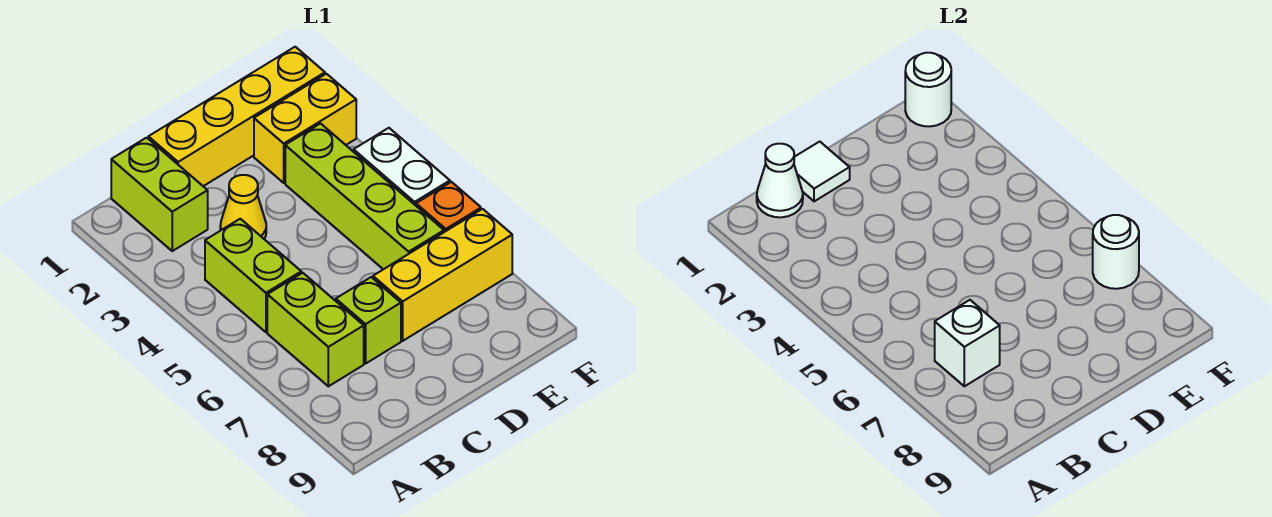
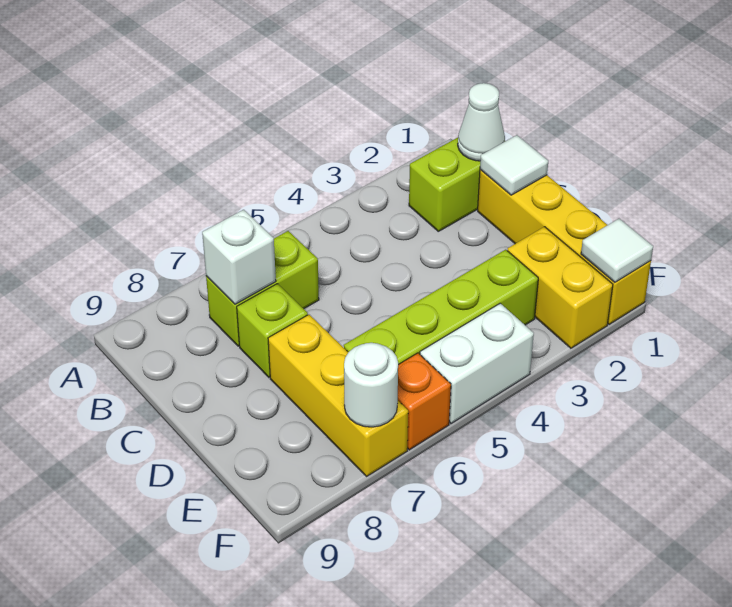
lime 1x2 brick [205,219,301,332] -> none
yellow 1x1 cone [220,175,266,239] -> none
white 1x1 round brick [905,53,951,126] -> white 1x1 tile [581,219,653,282]

